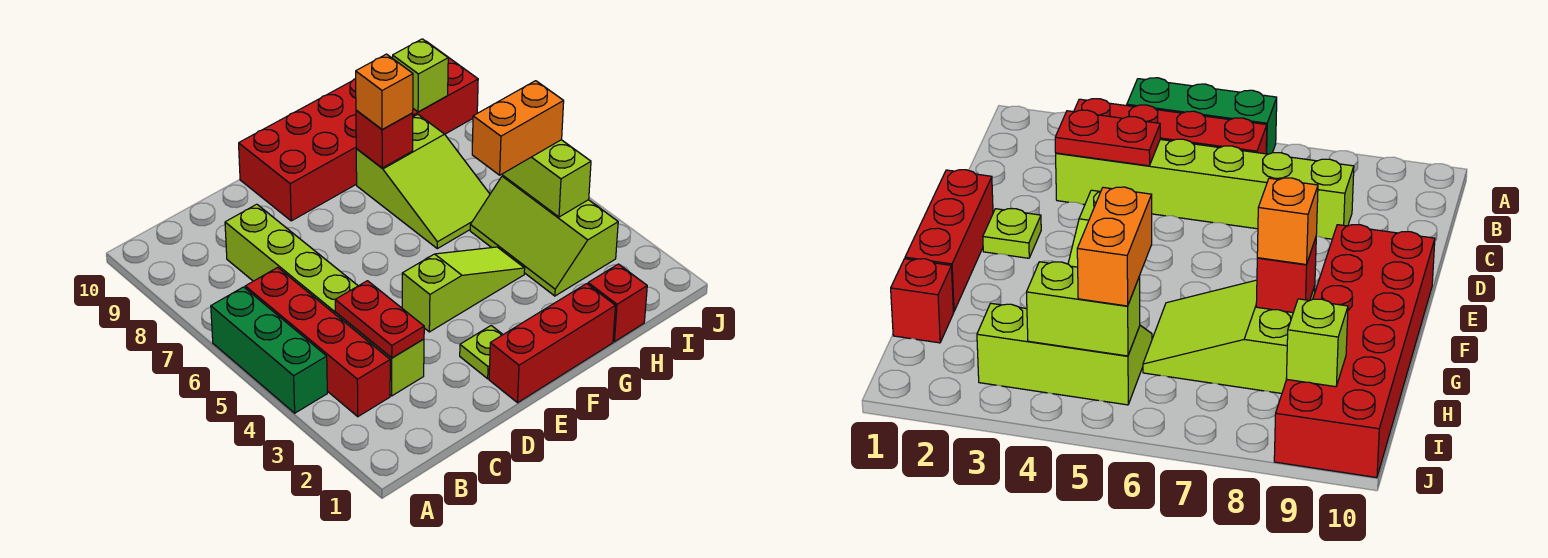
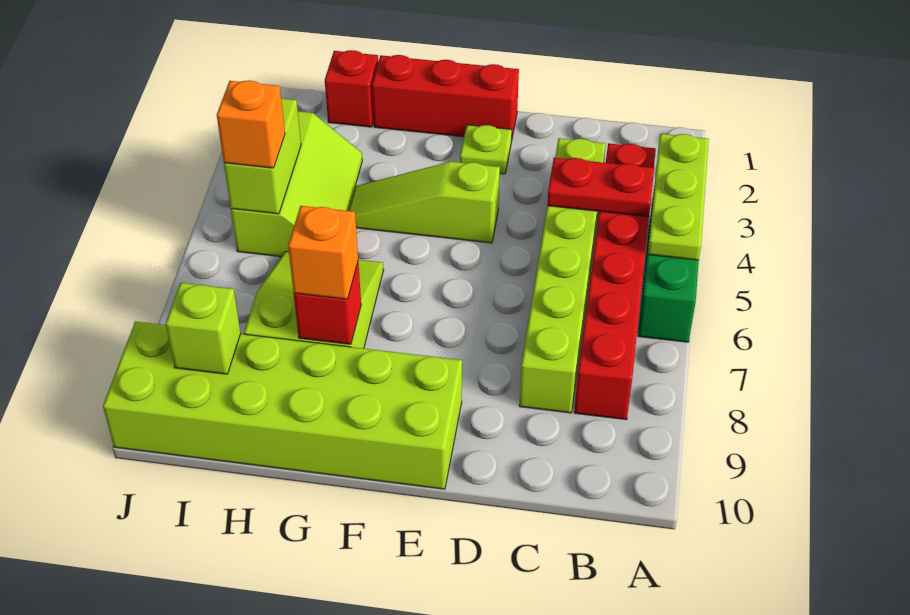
none -> lime 1x3 plate [648,134,709,260]
red 1x4 brick [245,267,390,417] -> red 1x6 brick [574,143,656,420]
red 1x2 plate [335,281,424,358] -> red 1x2 plate turned to [547,157,654,217]
red 2x6 brick [239,41,478,221] -> lime 2x6 brick [103,321,462,489]
orange 1x2 brick [472,81,564,175] -> orange 1x1 brick [217,80,285,168]

